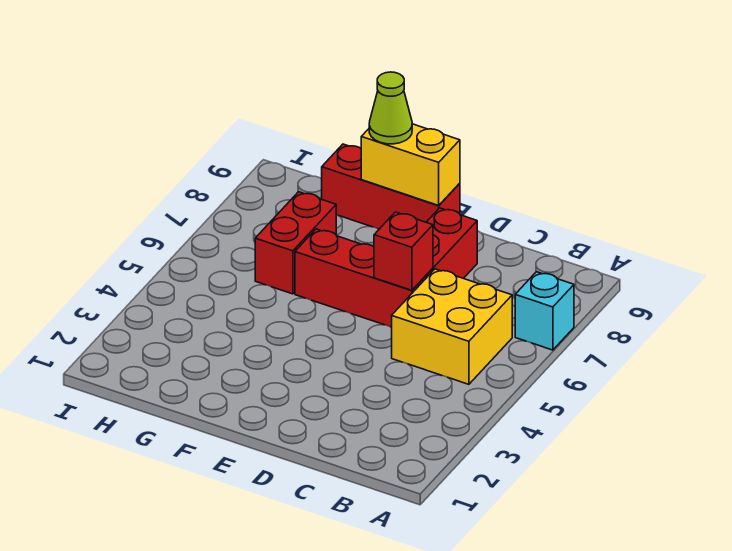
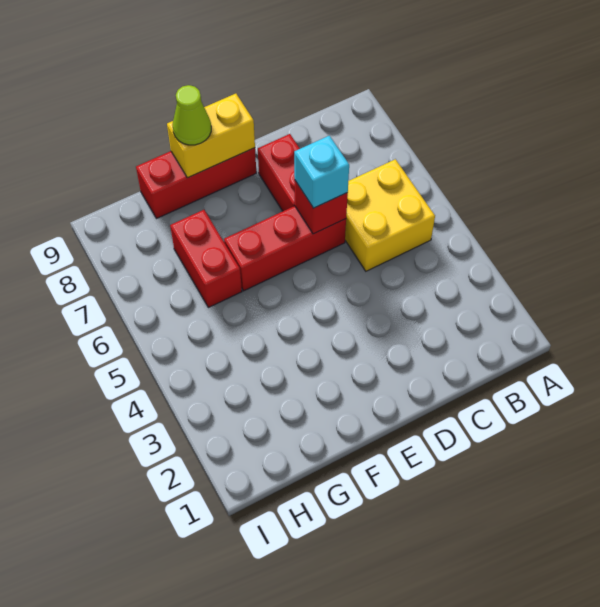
cyan 1x1 brick [515,272,574,350] -> cyan 1x1 brick moved to [294,136,349,208]

